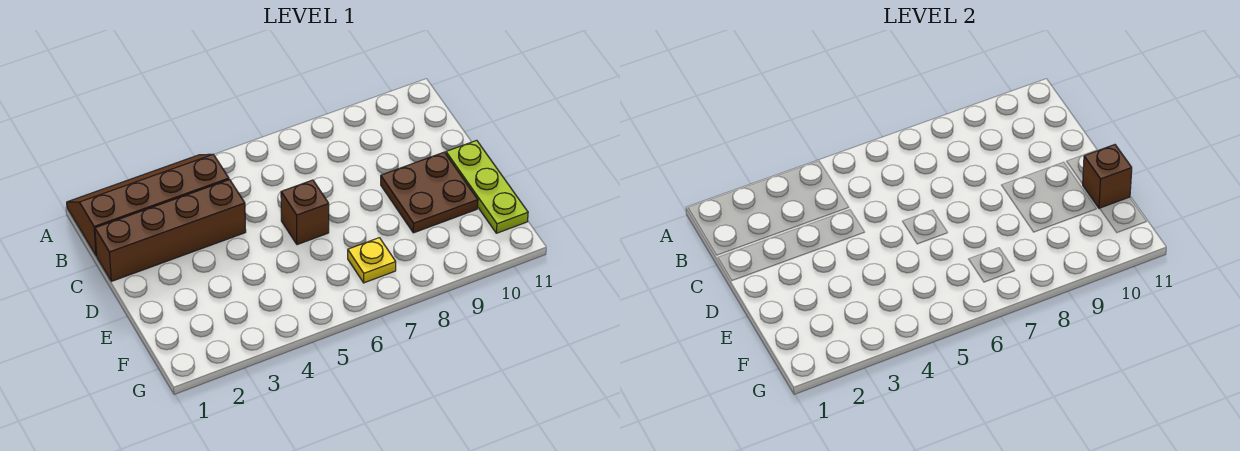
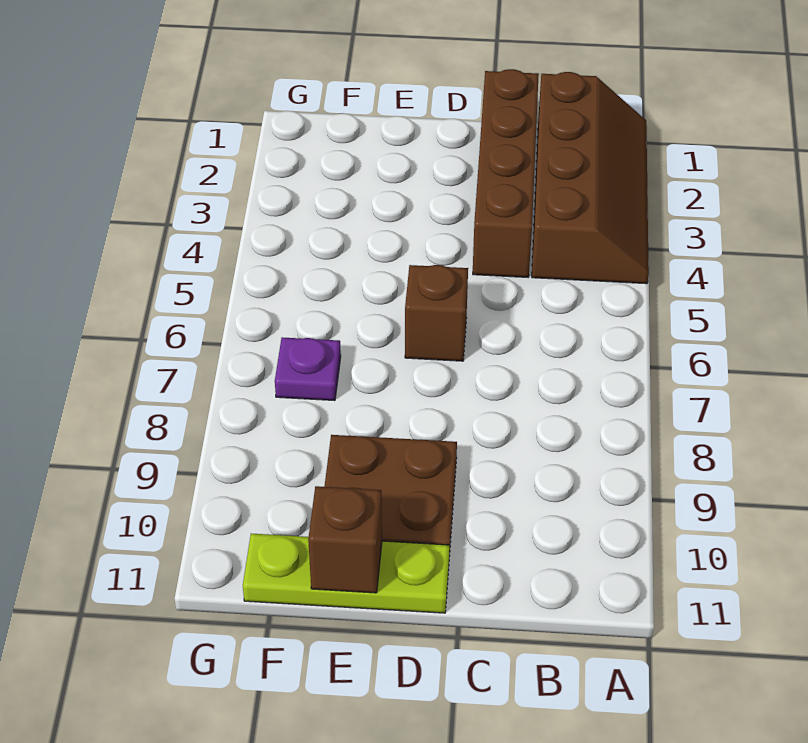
yellow 1x1 plate [348,238,396,283] -> purple 1x1 plate [275,337,341,401]

